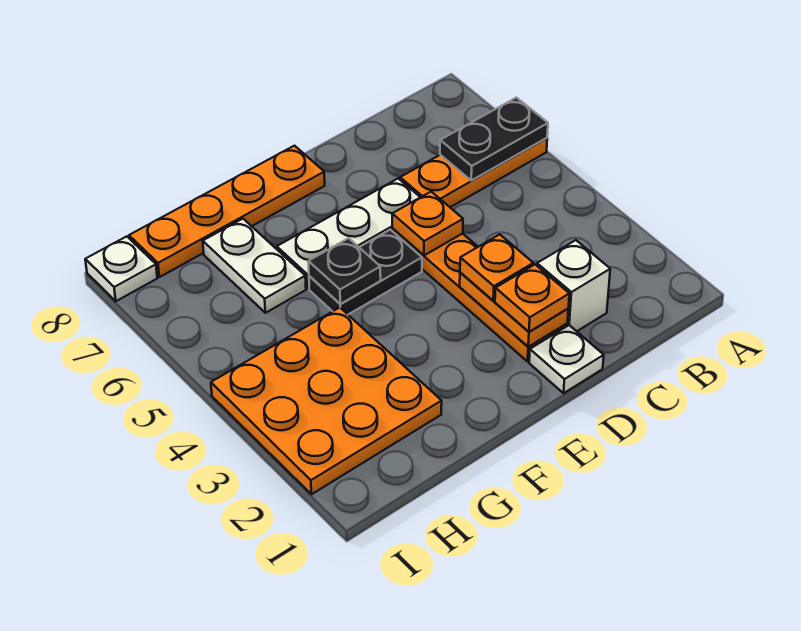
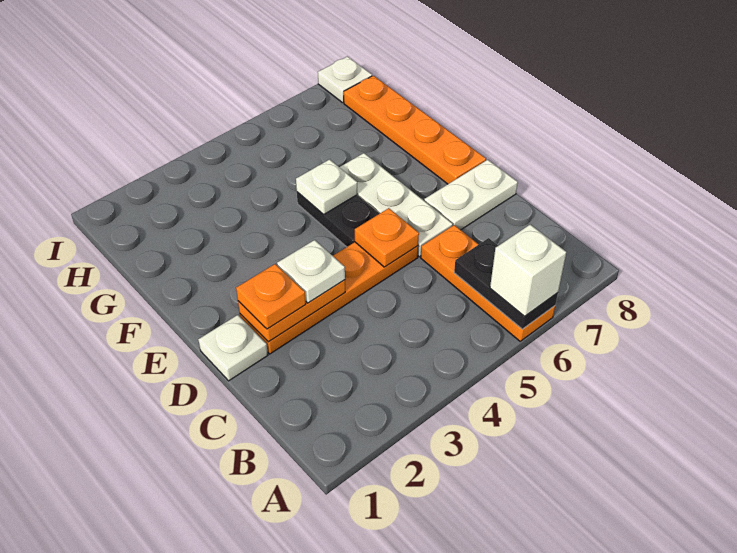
white 1x1 brick [537,240,610,331] -> white 1x1 brick moved to [490,225,566,316]
orange 1x1 plate [460,234,533,301] -> white 1x1 plate [277,240,345,303]
black 1x1 plate [308,238,381,304] -> white 1x1 plate [296,159,357,215]
orange 3x3 plate [211,308,442,494] -> none
white 1x2 plate [203,219,306,313] -> white 1x2 plate moved to [424,160,518,230]

